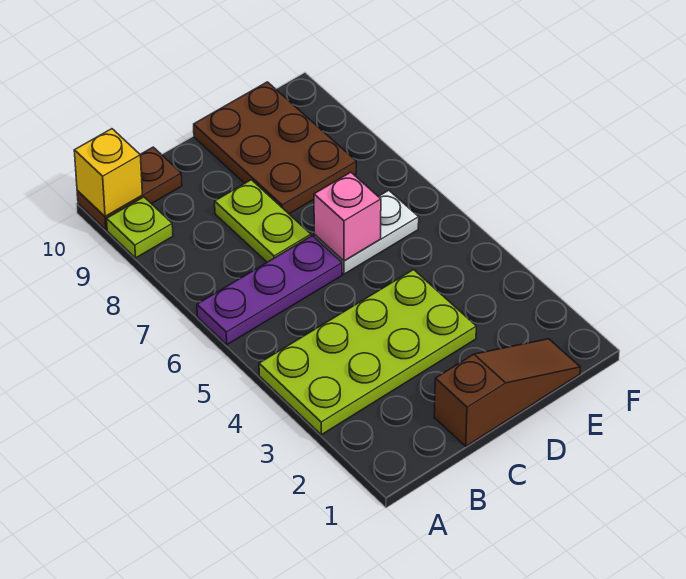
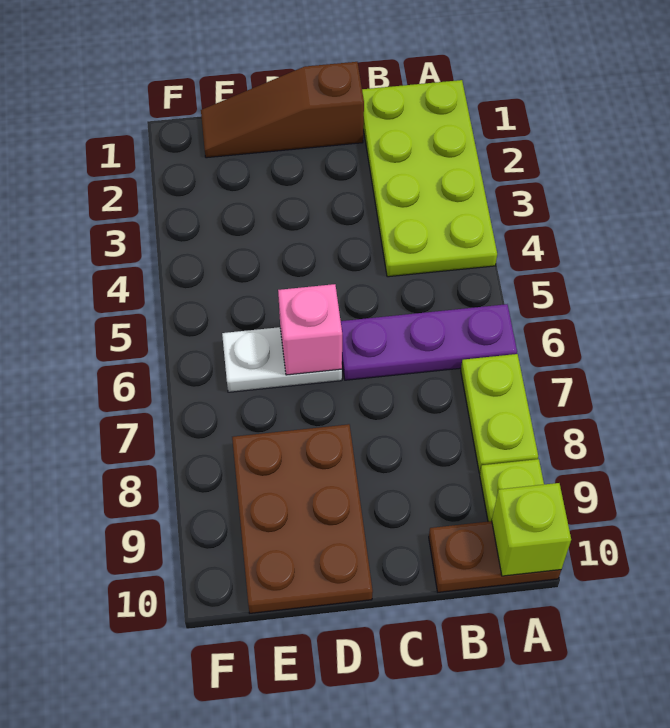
lime 2x4 plate [259,270,476,435] -> lime 2x4 plate turned to [362,80,497,277]
yellow 1x1 brick [74,129,142,217] -> lime 1x1 brick [492,483,571,576]
lime 1x2 plate [215,180,311,262] -> lime 1x2 plate moved to [461,354,538,473]

